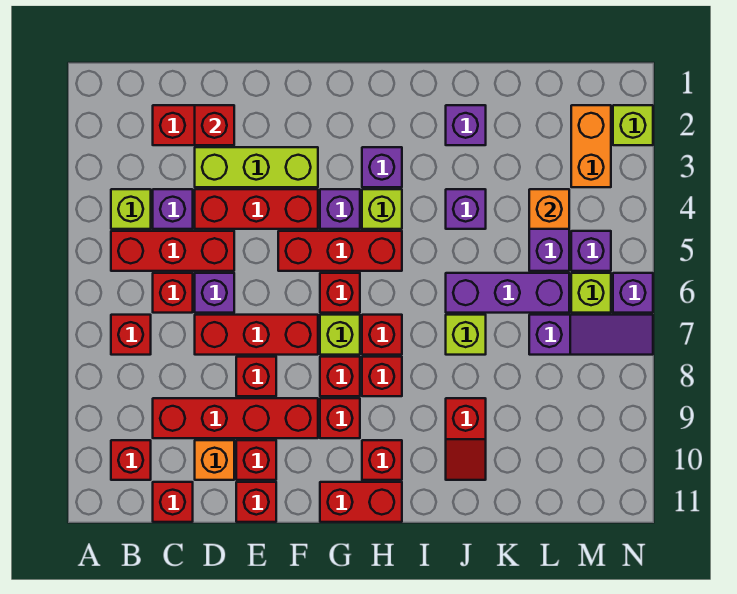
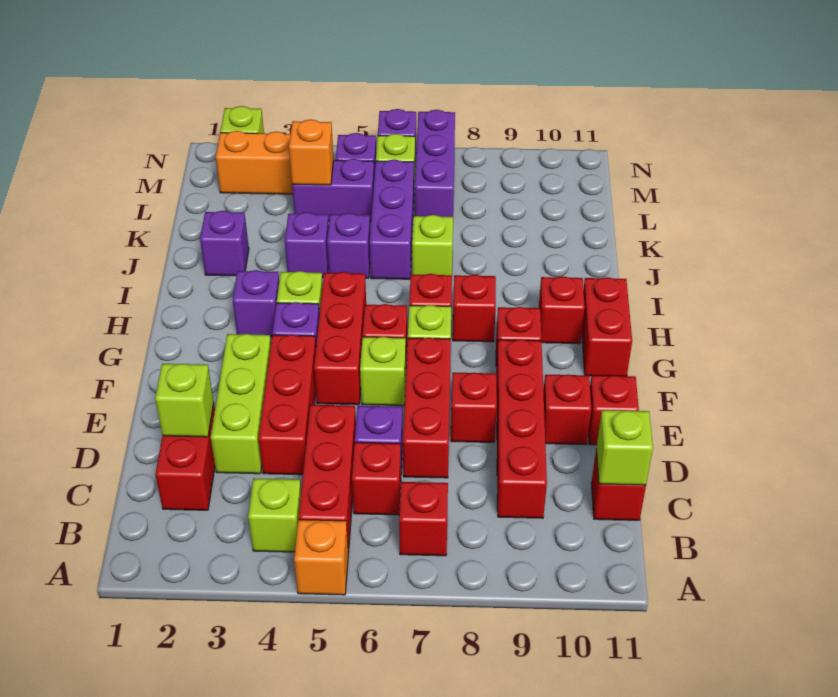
red 1x1 brick [111,440,151,480] -> none
purple 1x1 brick [153,189,193,229] -> purple 1x1 brick moved to [327,213,370,278]
none -> lime 1x1 brick [596,410,653,485]
red 1x1 brick [195,105,234,145] -> lime 1x1 brick [155,364,214,437]
orange 1x1 brick [195,440,234,480] -> orange 1x1 brick moved to [294,520,348,595]
none -> lime 1x1 brick [360,337,406,406]
red 1x1 brick [320,357,360,396] -> none
red 1x2 slope [446,398,486,480] -> none
purple 1x3 slope [529,315,653,355] -> purple 1x3 brick [415,110,455,217]

